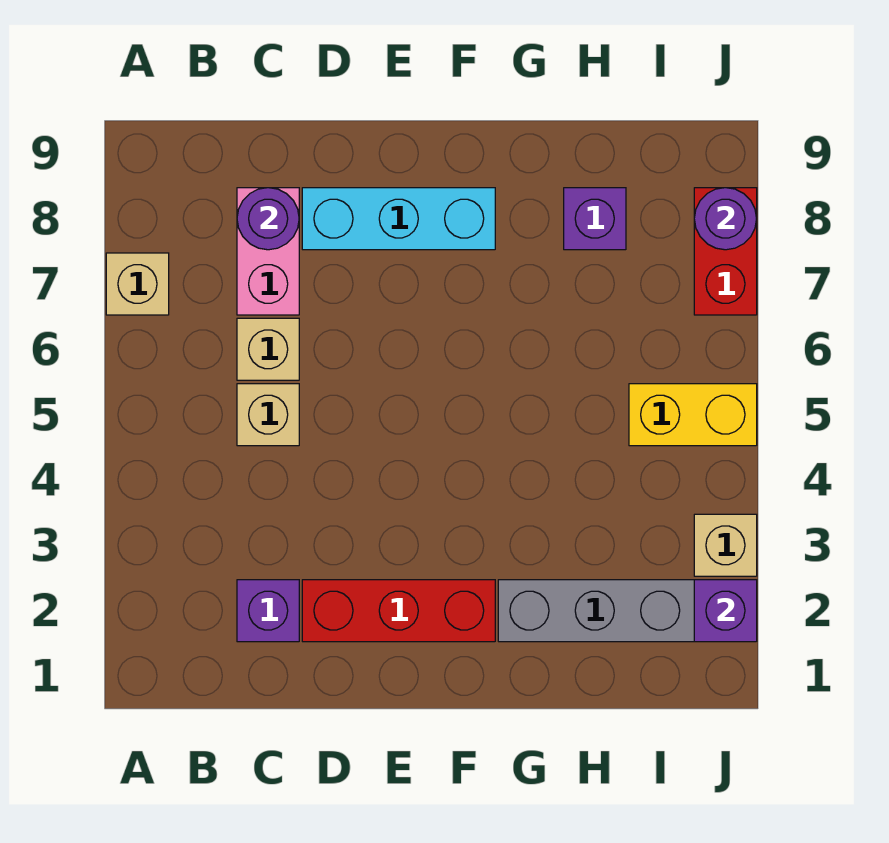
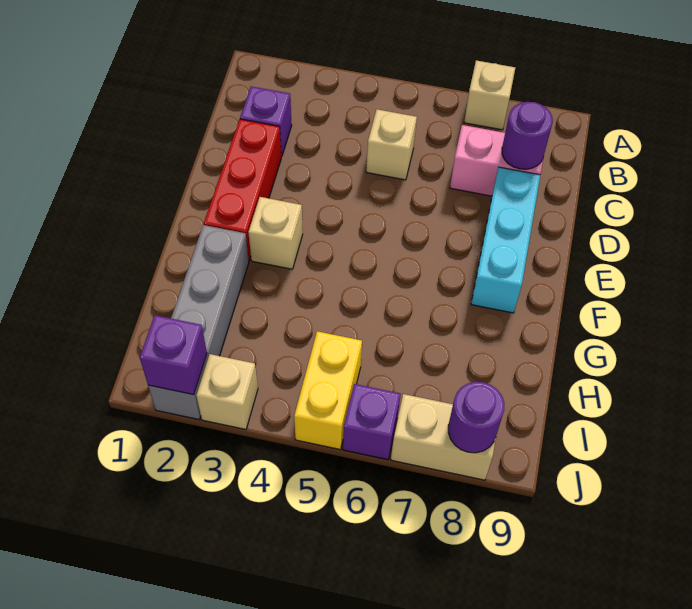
tan 1x1 brick [237,318,299,380] -> tan 1x1 brick moved to [248,197,303,269]
purple 1x1 brick [564,188,626,250] -> purple 1x1 brick moved to [343,384,401,460]
red 1x2 brick [694,188,757,315] -> tan 1x2 brick [391,394,496,480]

